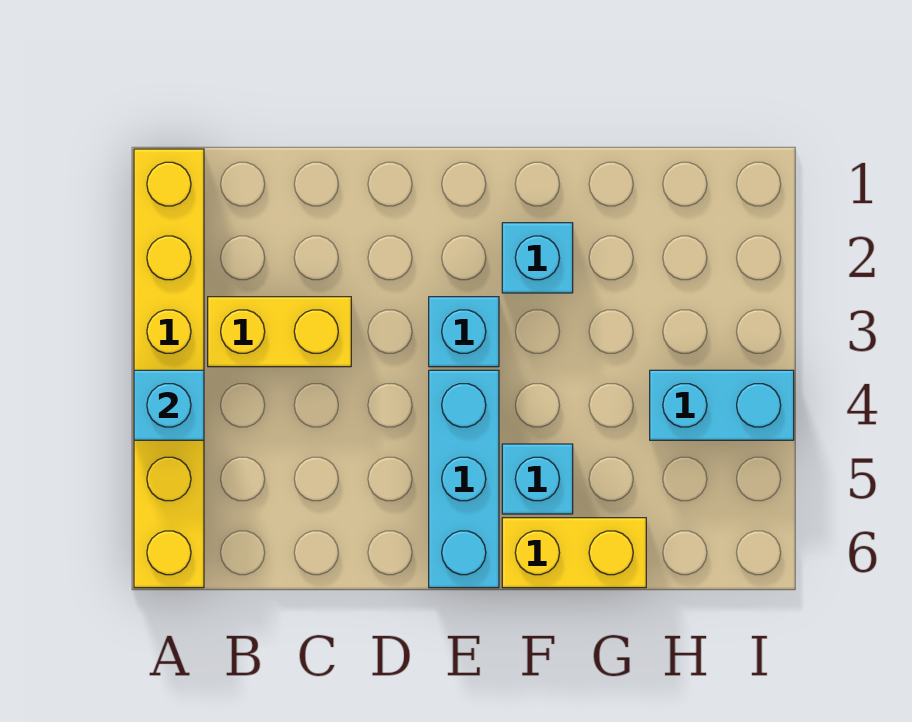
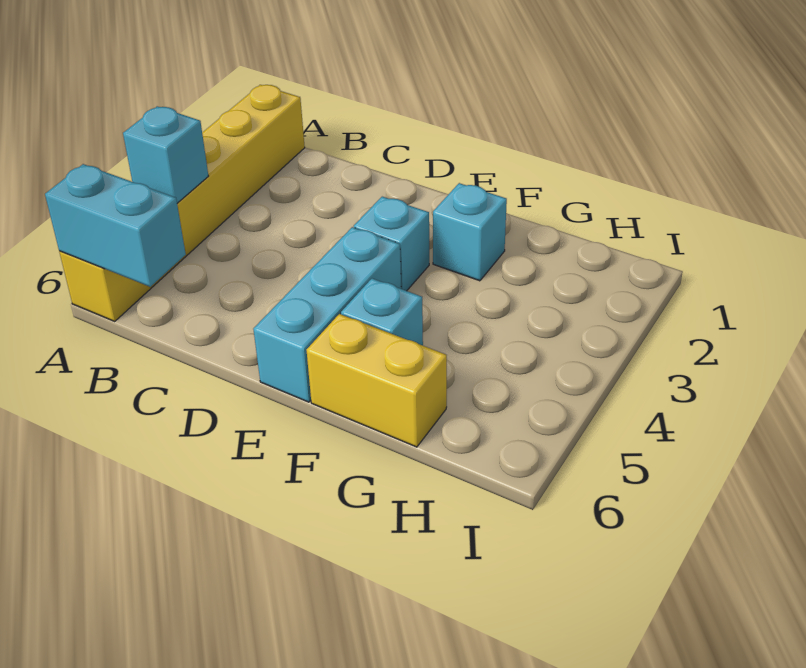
yellow 1x2 brick [208,297,351,367] -> none
cyan 1x2 brick [650,370,794,440] -> cyan 1x2 brick moved to [45,164,186,287]

